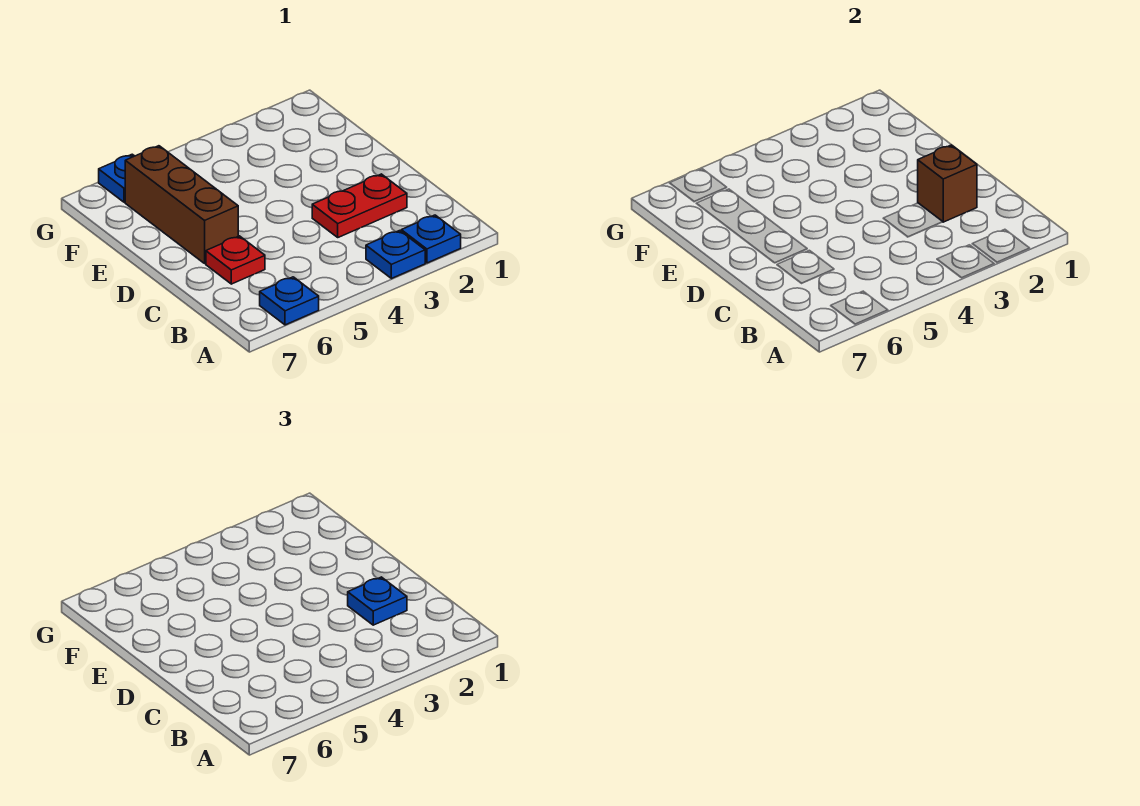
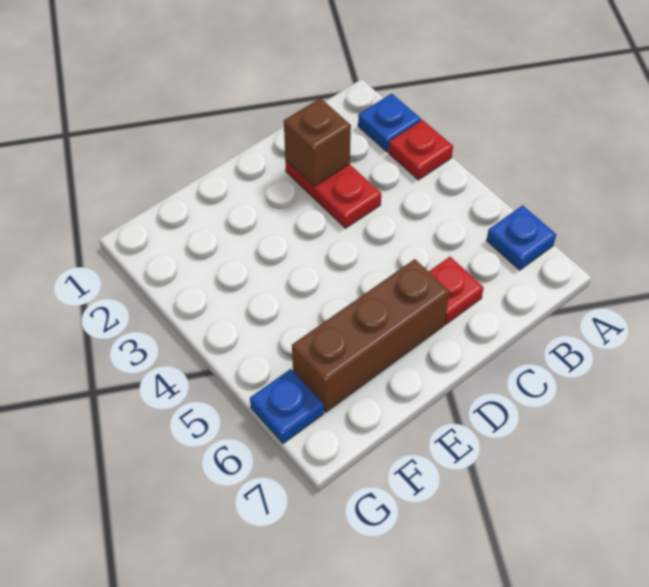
blue 1x1 plate [366,231,425,279] -> red 1x1 plate [389,120,453,180]
blue 1x1 plate [348,577,407,625] -> none

